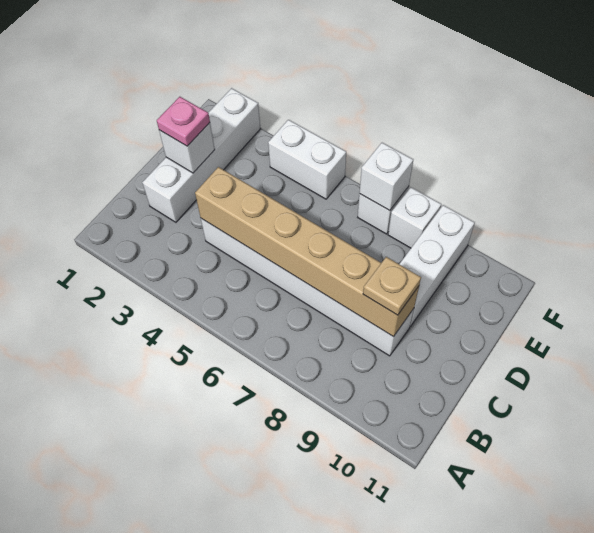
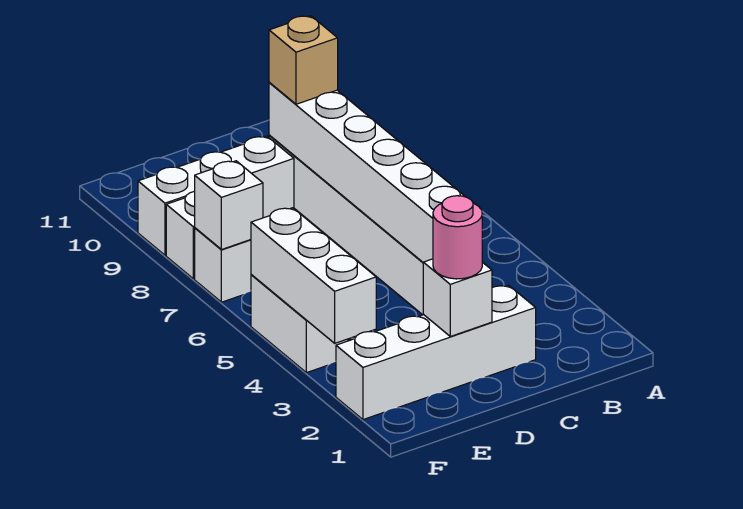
tan 1x6 brick [195,167,419,337] -> white 1x6 brick [269,82,465,262]
tan 1x1 plate [363,257,421,315] -> tan 1x1 brick [269,16,338,104]
pink 1x1 plate [157,97,210,146] -> pink 1x1 round brick [433,196,482,279]
none -> white 1x3 brick [251,208,376,343]

